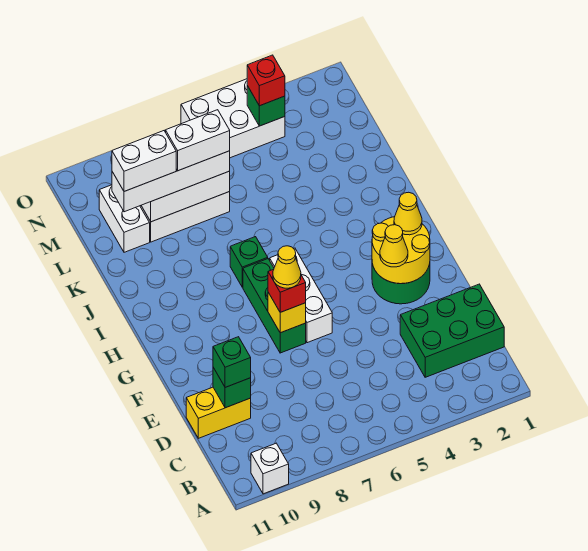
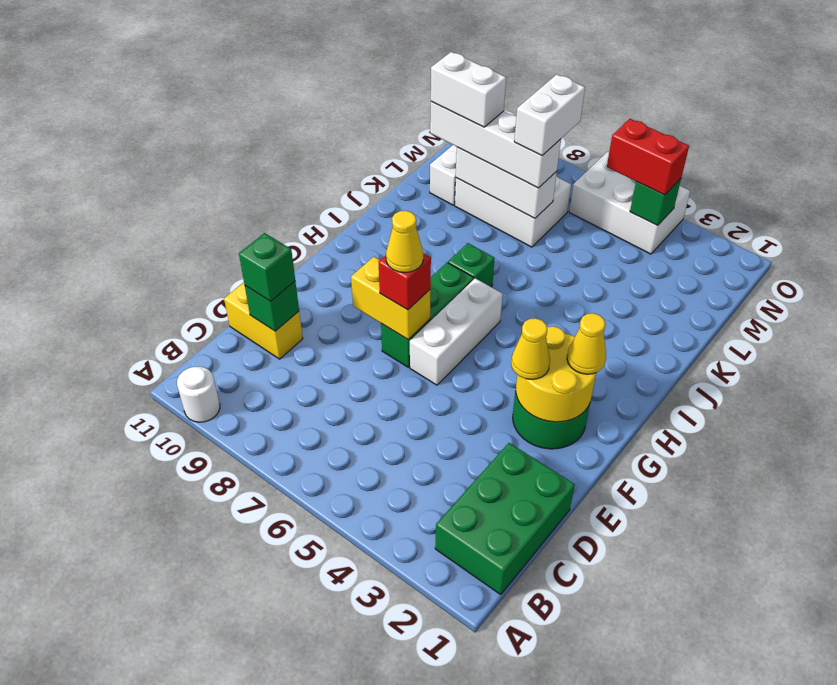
white 1x1 brick [251,443,289,494] -> white 1x1 round brick [177,366,220,422]
green 2x3 brick [400,284,504,377] -> green 2x3 brick turned to [435,443,575,595]
yellow 1x1 brick [268,292,306,333] -> yellow 1x2 brick [351,257,431,340]
white 1x2 brick [166,110,230,171] -> white 1x2 brick turned to [514,75,585,156]
red 1x1 brick [247,55,285,106] -> red 1x2 brick [607,119,689,195]

